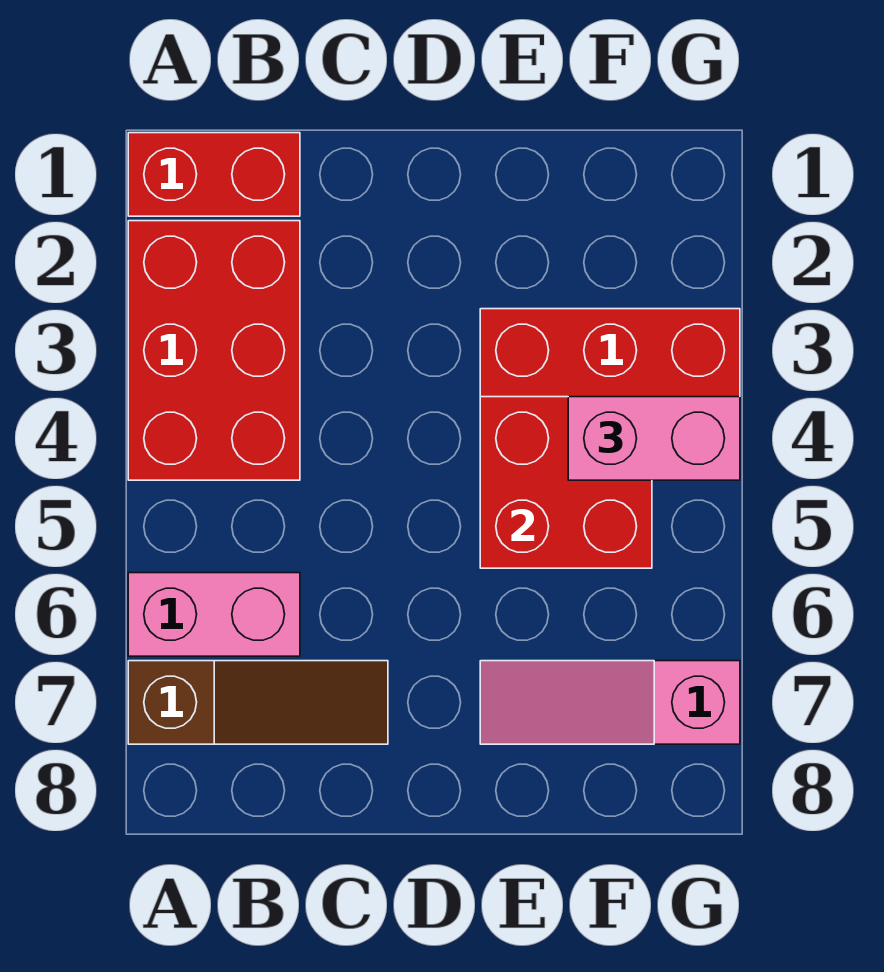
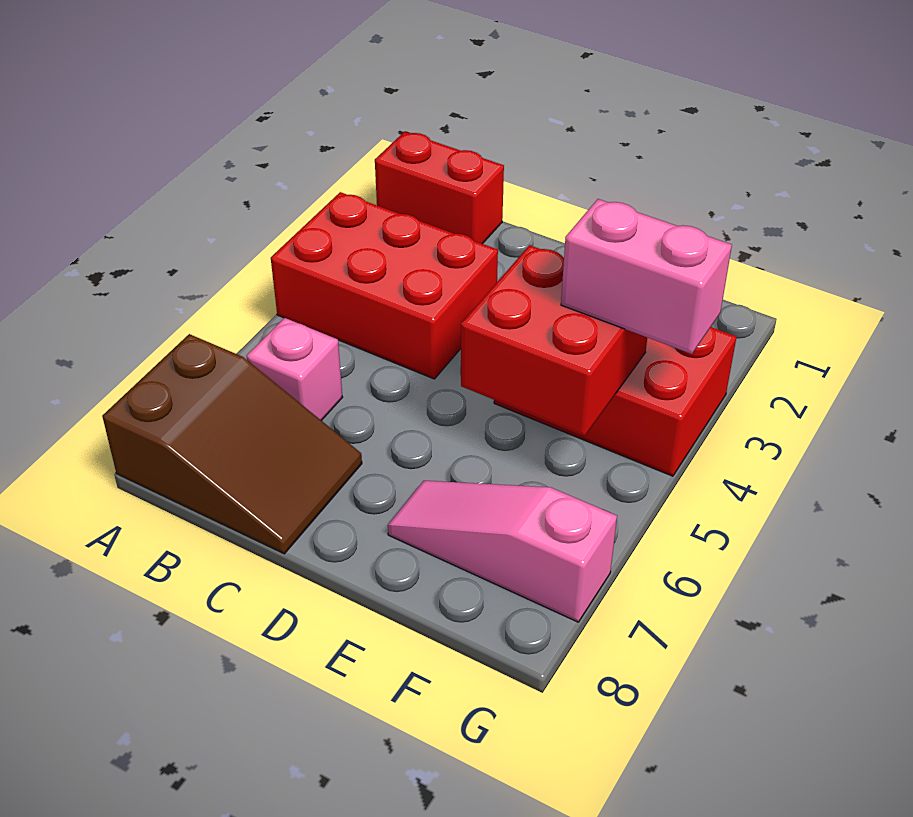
red 2x3 brick [128,221,300,480] -> red 2x3 brick turned to [271,192,498,379]
pink 1x2 brick [128,573,300,656] -> pink 1x1 brick [247,318,343,421]
brown 1x3 slope [128,661,388,744] -> brown 2x3 slope [102,334,362,554]

